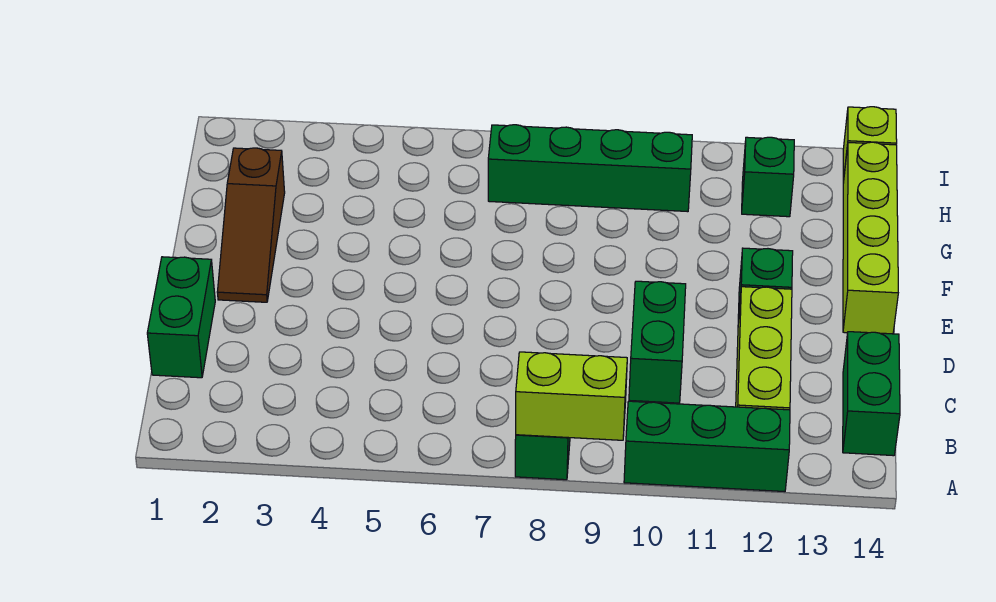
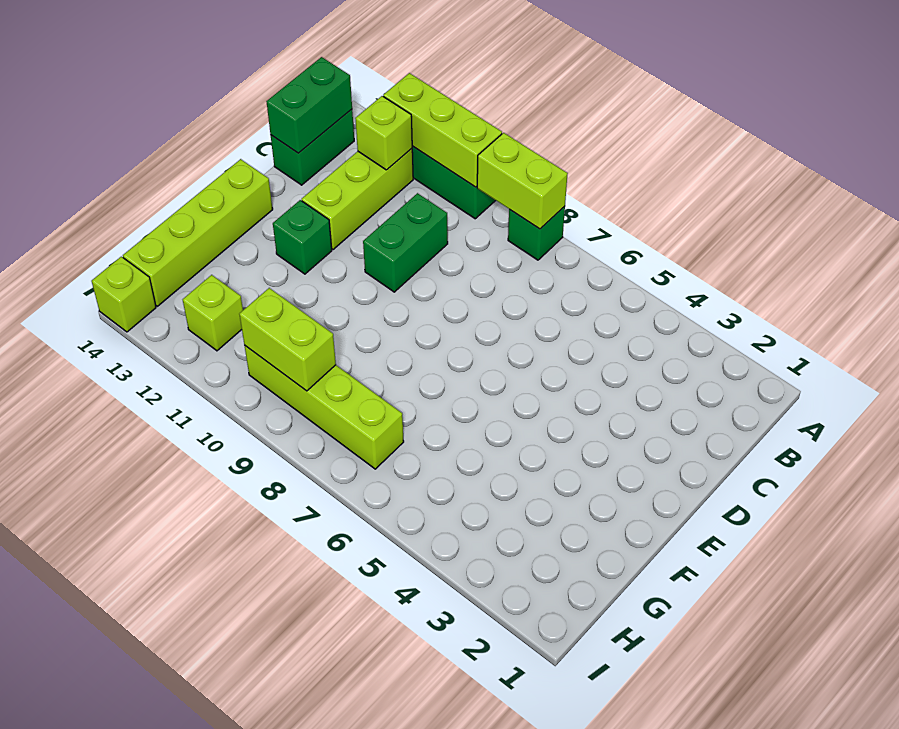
none -> lime 1x3 brick [383,73,502,187]
none -> lime 1x1 brick [355,96,412,170]
green 1x2 brick [147,257,215,378] -> green 1x2 brick moved to [266,57,352,153]
brown 1x3 slope [217,148,285,302] -> none
green 1x4 brick [488,125,692,212] -> lime 1x4 brick [244,345,404,469]
none -> lime 1x2 brick [239,288,336,391]
green 1x1 brick [742,137,794,217] -> lime 1x1 brick [183,275,243,351]

